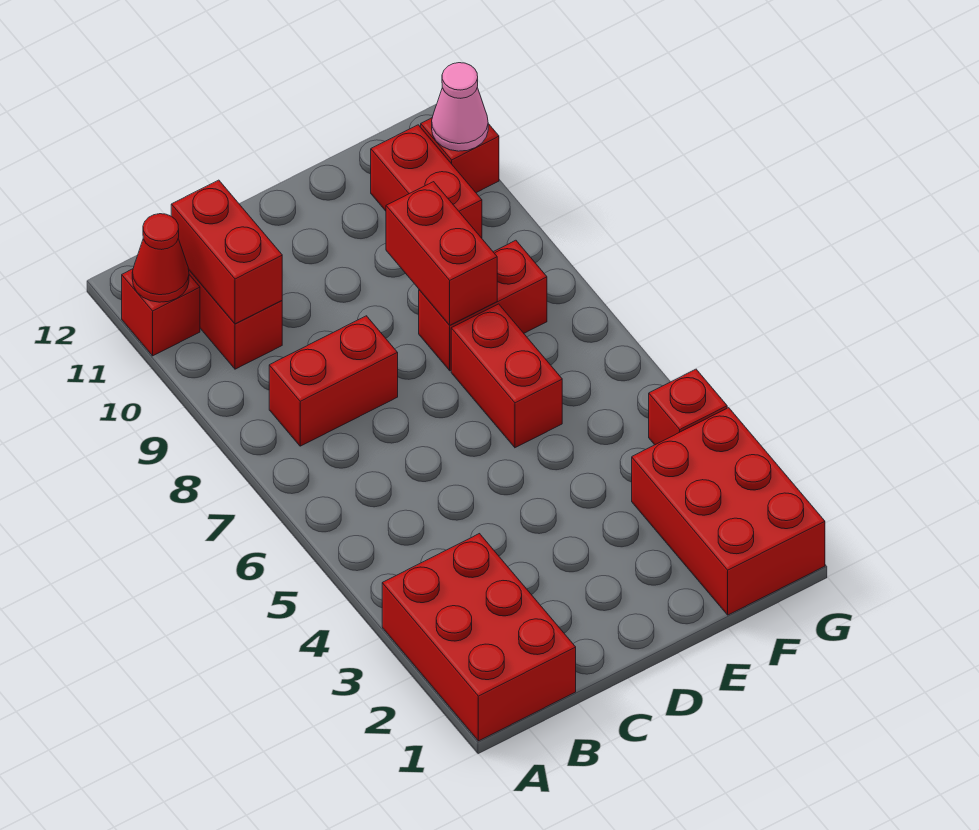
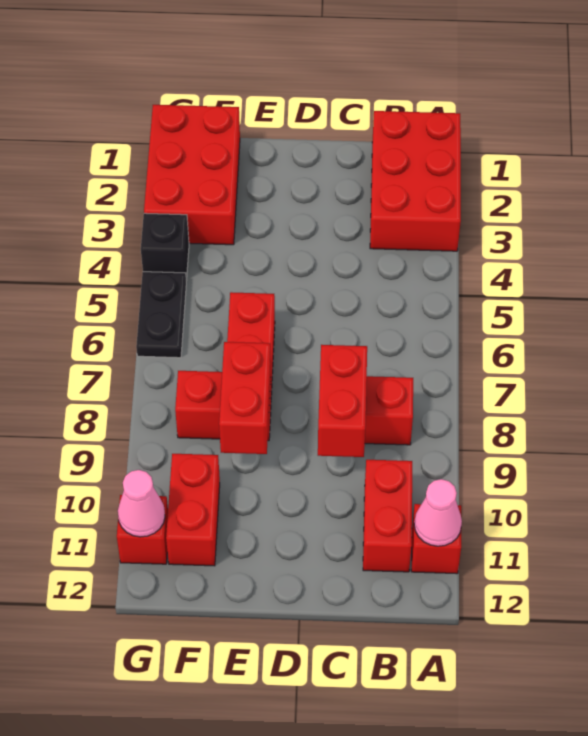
red 1x1 cone [132,214,189,302] -> pink 1x1 cone [414,479,462,546]
red 1x2 brick [171,180,282,324] -> red 1x2 brick moved to [318,345,367,457]
red 1x1 brick [649,369,727,445] -> black 1x1 brick [141,213,189,280]
none -> black 1x2 plate [136,272,186,358]

